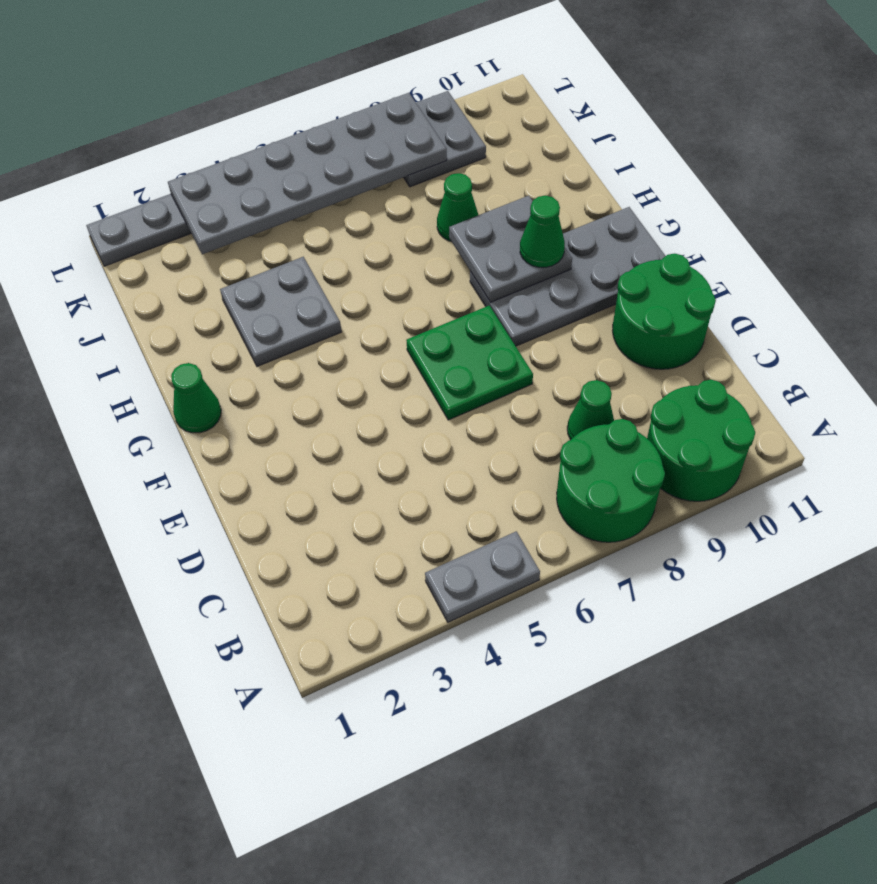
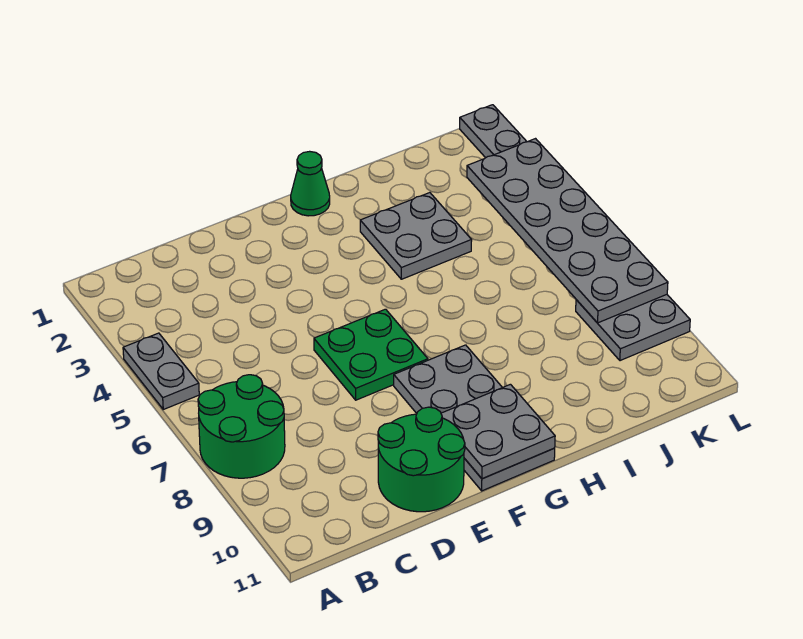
green 2x2 round brick [647,380,755,501] -> none
green 1x1 cone [567,380,614,440] -> none
grey 2x2 plate [449,196,572,302] -> grey 2x2 plate moved to [441,384,555,479]
green 1x1 cone [520,196,565,267] -> none
green 1x1 cone [437,173,478,241] -> none

